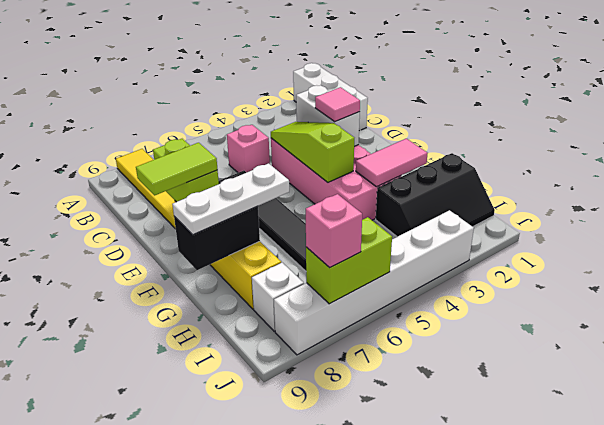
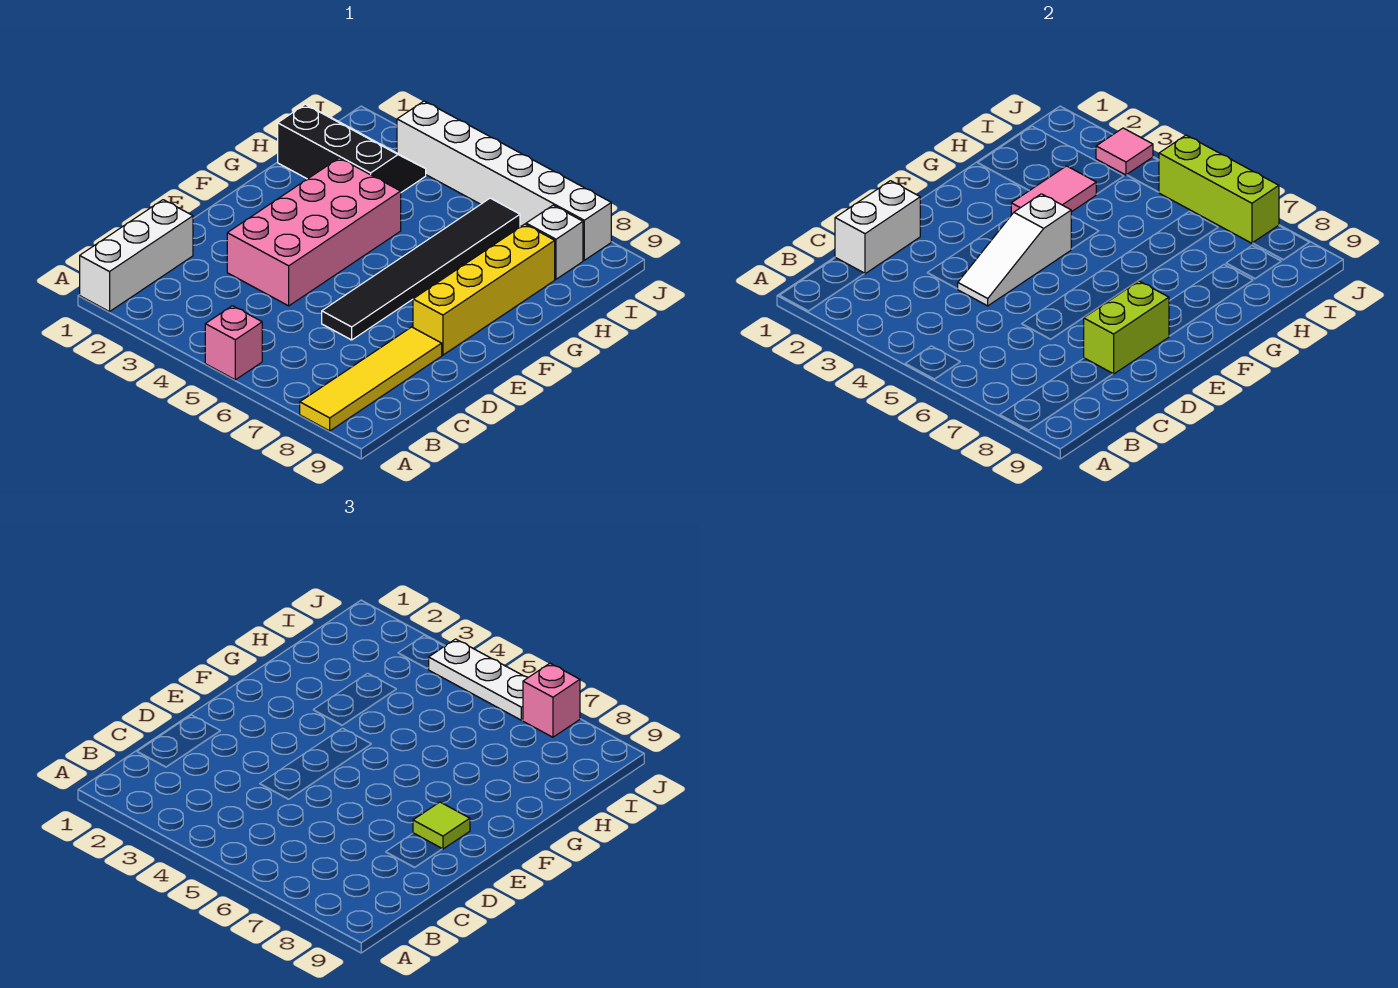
pink 1x1 brick [227,125,270,173] -> pink 1x1 brick moved to [205,306,262,380]
white 1x2 brick [296,85,360,146] -> white 1x2 brick moved to [835,181,920,274]
lime 1x3 slope [271,122,354,182] -> white 1x3 slope [958,194,1071,306]
pink 1x1 tile [315,87,360,122] -> pink 1x1 tile moved to [1096,128,1153,175]
lime 1x2 tile [136,143,218,196] -> lime 1x1 tile [413,802,470,849]
pink 1x2 tile [356,139,428,187] -> pink 1x2 tile turned to [1011,166,1096,215]
white 1x3 plate [172,163,289,235] -> white 1x3 plate moved to [428,639,528,720]
black 1x2 brick [174,206,260,270] -> none
lime 1x2 brick [306,217,392,304] -> lime 1x3 brick [1159,135,1279,243]

